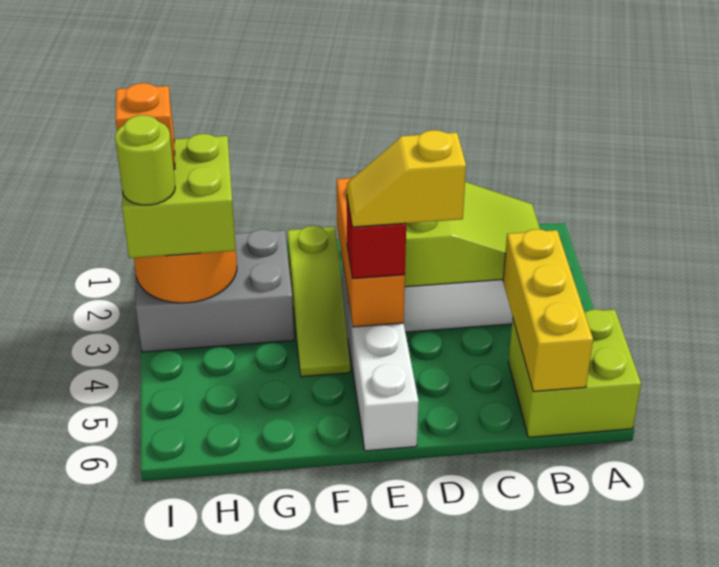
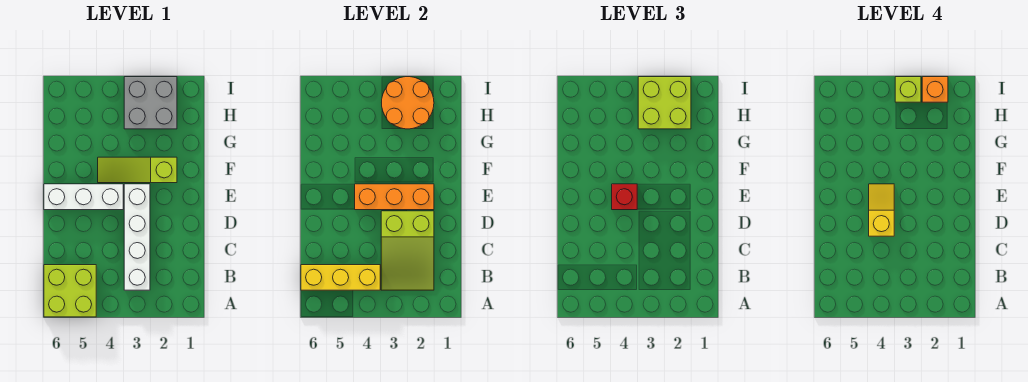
grey 2x3 brick [136,229,294,352] -> grey 2x2 brick [124,77,177,129]
lime 1x1 round brick [115,115,175,205] -> lime 1x1 brick [895,77,921,102]

